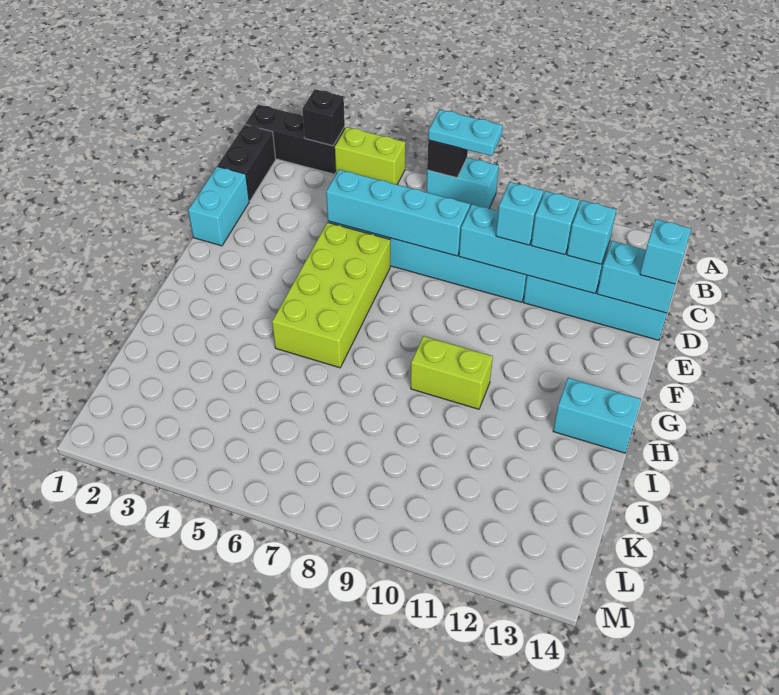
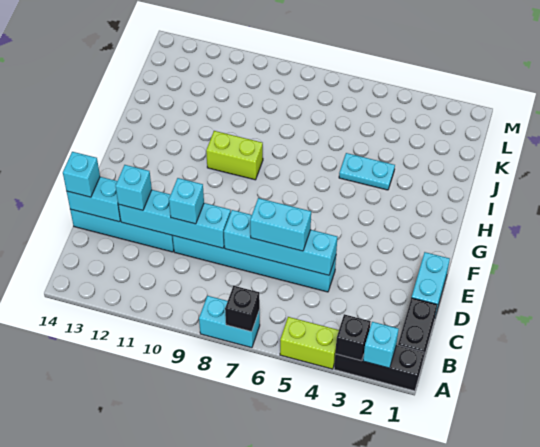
cyan 1x2 plate [428,110,503,156] -> cyan 1x2 plate moved to [339,153,395,190]
cyan 1x1 brick [531,191,580,255] -> cyan 1x1 brick moved to [363,322,399,368]
lime 2x4 brick [272,222,390,368] -> none
cyan 1x2 brick [553,378,641,453] -> cyan 1x2 brick moved to [250,198,311,251]

